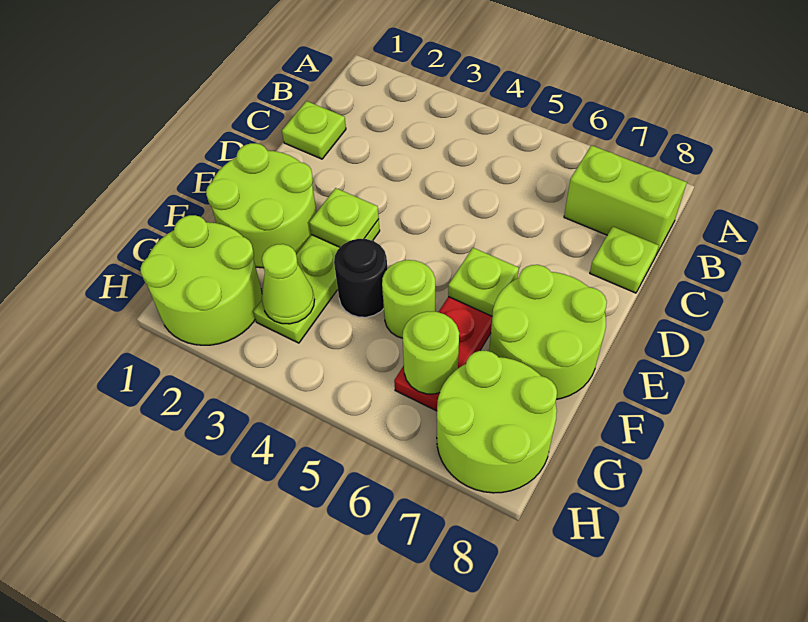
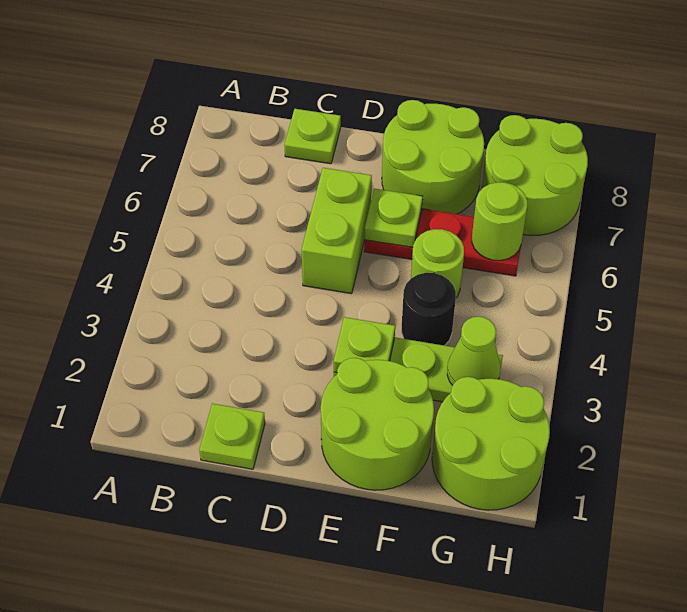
lime 1x2 brick [564,145,687,255] -> lime 1x2 brick moved to [301,168,372,294]

